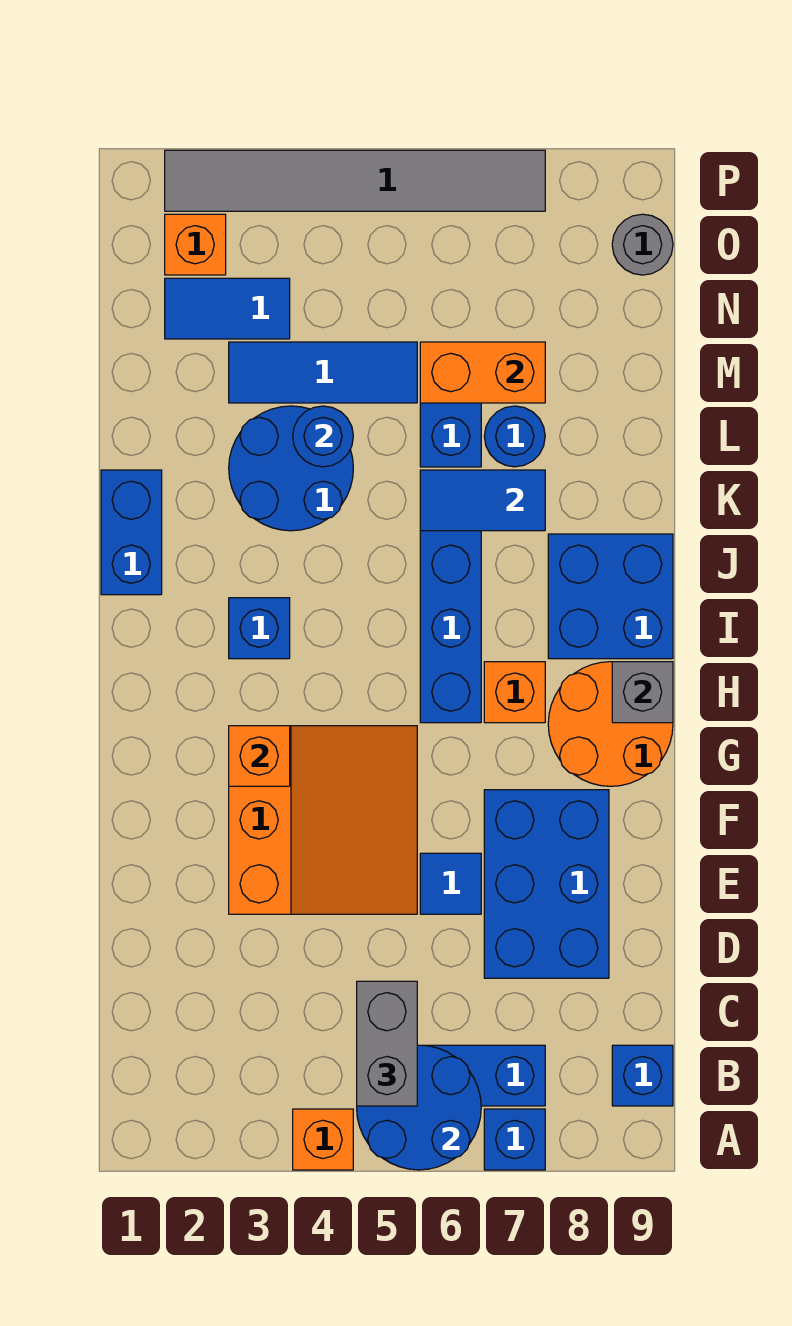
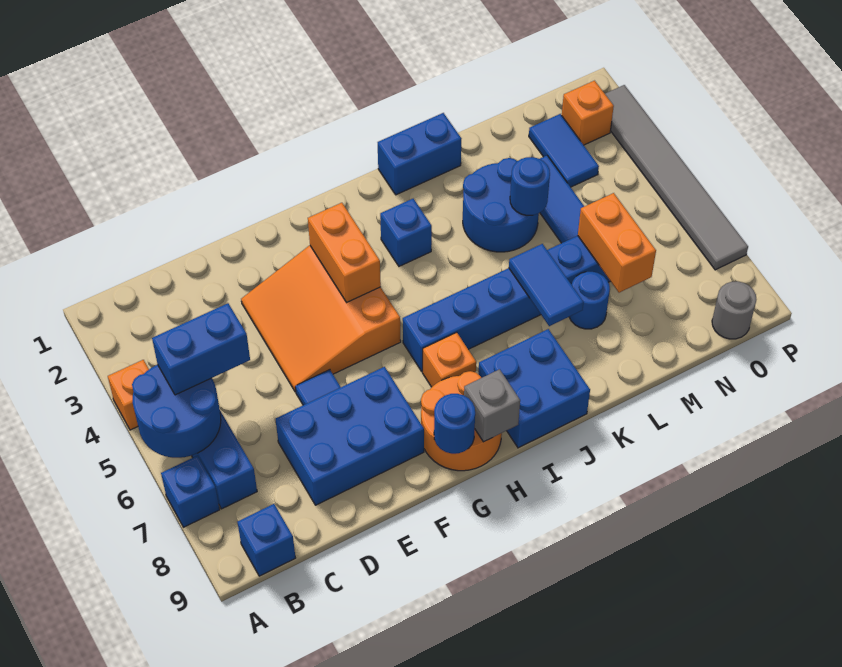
grey 1x2 brick [357,981,417,1106] -> blue 1x2 brick [152,303,250,395]
orange 3x3 slope [229,726,417,914] -> orange 3x3 slope turned to [241,245,401,392]
orange 1x1 brick [229,726,290,786] -> orange 1x2 brick [308,203,381,302]
none -> blue 1x1 round brick [434,394,475,454]

